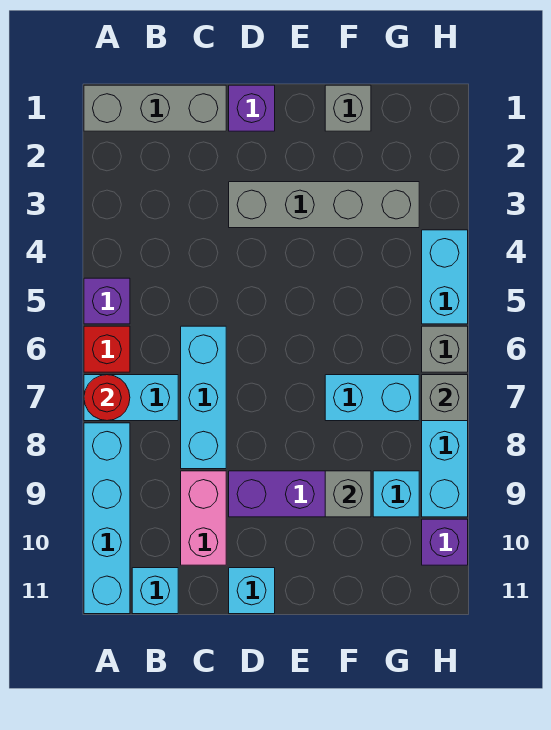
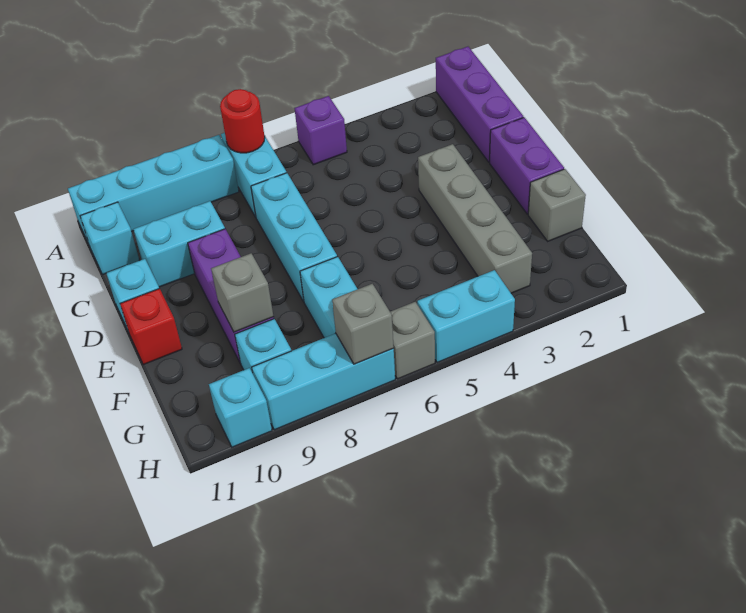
grey 1x3 brick [84,85,226,131] -> purple 1x3 brick [436,47,523,162]
red 1x1 brick [84,326,130,372] -> red 1x1 brick moved to [120,288,182,365]
cyan 1x3 brick [181,326,226,469] -> cyan 1x3 brick turned to [251,173,337,302]
pink 1x2 brick [181,471,226,565] -> cyan 1x2 brick [133,201,225,287]
purple 1x1 brick [229,85,275,131] -> purple 1x2 brick [490,117,564,214]
purple 1x1 brick [422,519,468,565] -> cyan 1x1 brick [209,368,272,447]

